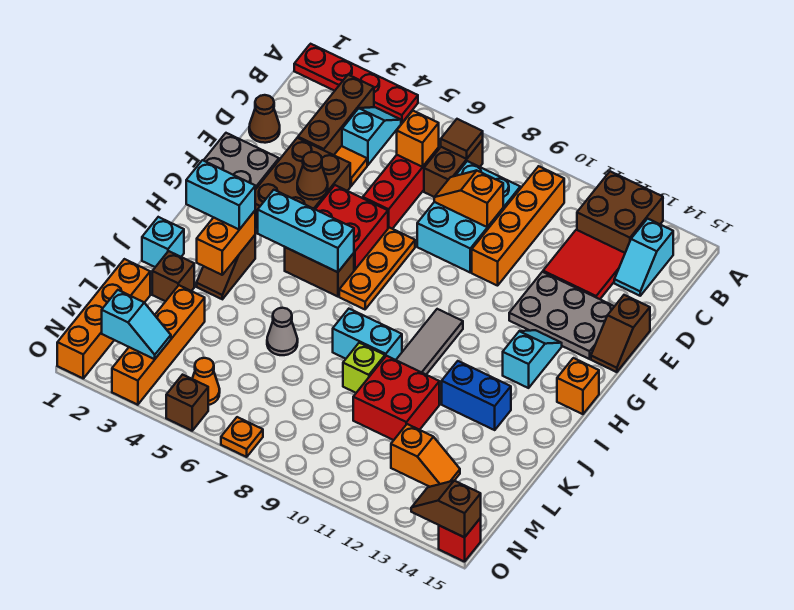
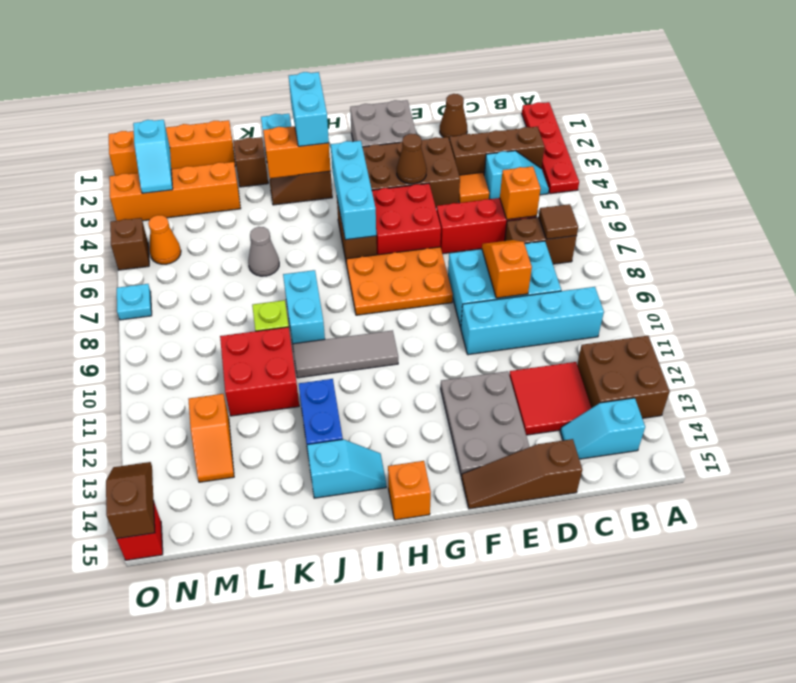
orange 1x4 brick [472,166,564,286] -> cyan 1x4 brick [461,287,604,355]
brown 1x2 slope [591,295,650,372] -> brown 1x3 slope [462,439,582,509]
orange 1x3 plate [339,227,415,309] -> orange 2x3 plate [346,247,453,315]
cyan 1x2 slope [503,330,562,388] -> cyan 1x2 slope moved to [307,439,386,498]
orange 1x1 plate [221,417,263,457] -> cyan 1x1 plate [117,284,152,320]

